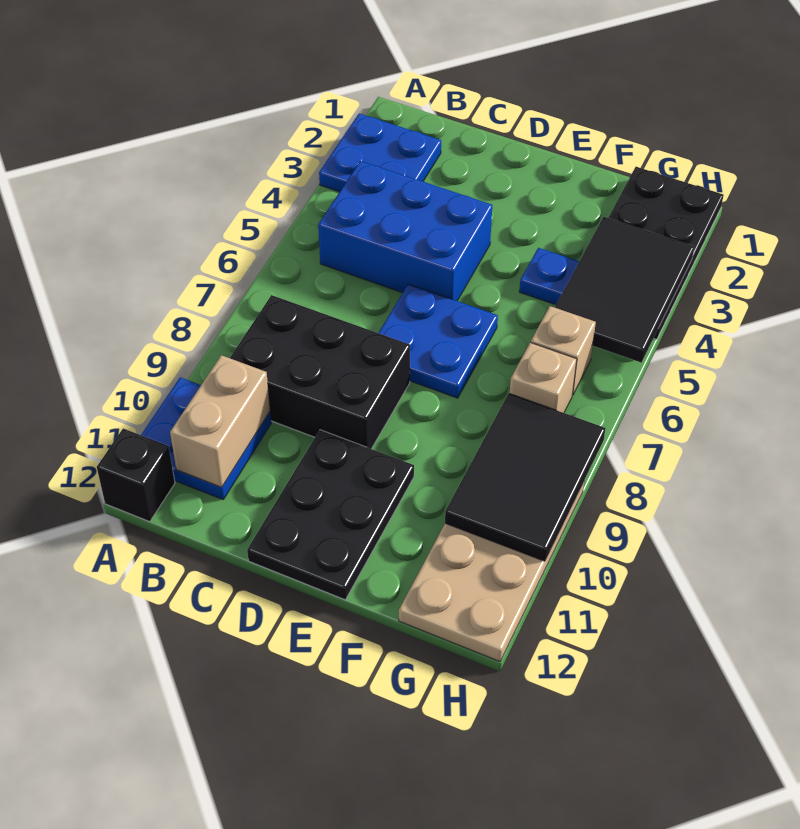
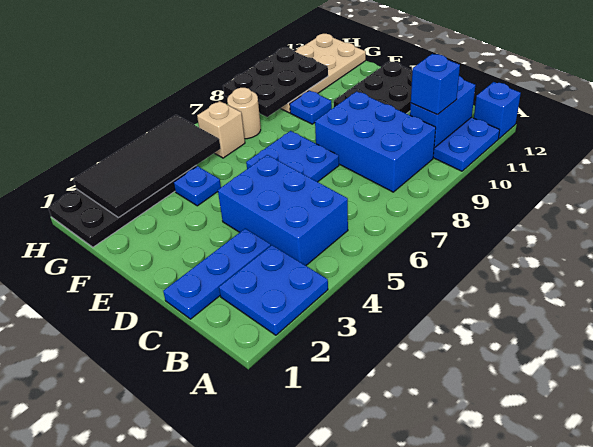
black 1x1 brick [97,428,175,522] -> blue 1x1 brick [474,82,521,139]
black 2x3 brick [230,295,410,449] -> blue 2x3 brick [315,91,436,192]
tan 1x2 brick [170,355,270,487] -> blue 1x2 brick [410,76,475,148]
none -> blue 1x1 brick [411,54,460,115]
none -> blue 1x3 plate [163,228,271,319]
none -> blue 1x1 plate [290,91,332,124]
black 2x3 tile [555,217,694,363] -> black 2x4 tile [73,115,221,218]
tan 1x1 brick [510,343,577,413] -> tan 1x1 round brick [227,88,261,139]
black 2x3 tile [445,393,605,561] -> black 2x3 plate [223,48,328,117]

